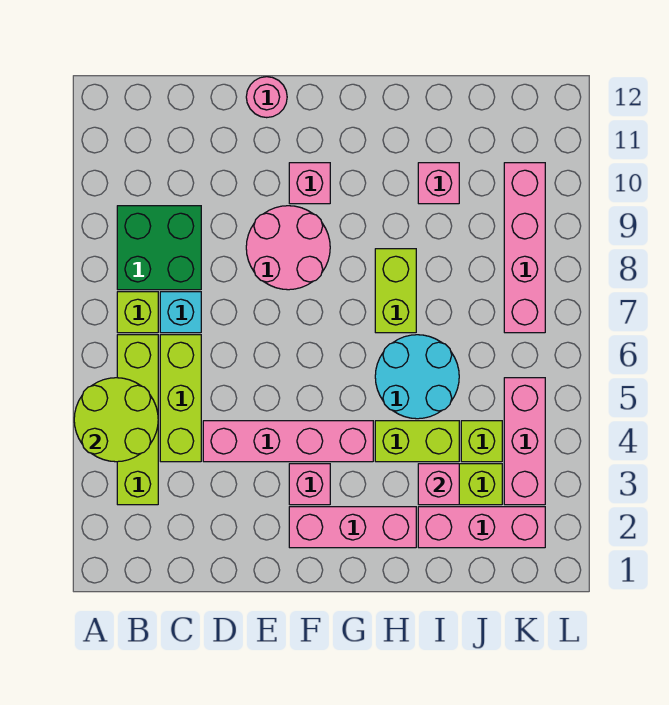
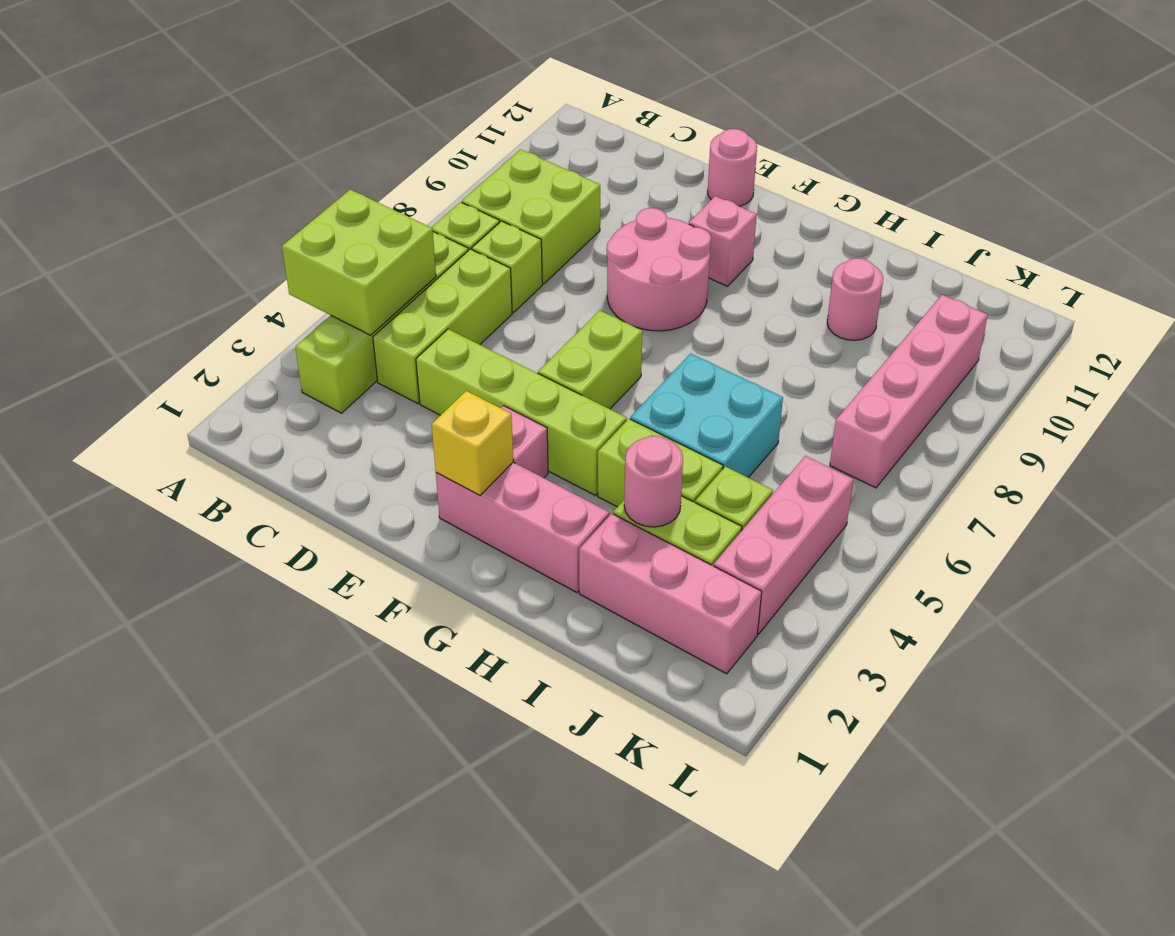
lime 2x2 round brick [74,378,158,462] -> lime 2x2 brick [282,189,436,335]
green 2x2 brick [117,206,201,290] -> lime 2x2 brick [462,149,600,284]
cyan 1x1 brick [160,292,201,333] -> lime 1x1 brick [472,221,542,313]
pink 1x4 brick [203,421,373,462] -> lime 1x4 brick [416,329,627,495]
none -> yellow 1x1 brick [432,391,513,496]
cyan 2x2 round brick [375,335,459,419] -> cyan 2x2 brick [630,353,783,478]
lime 1x2 brick [375,249,416,333] -> lime 1x2 brick moved to [538,310,642,409]
pink 1x1 brick [418,464,459,505] -> pink 1x1 round brick [624,436,683,527]
pink 1x1 brick [418,163,459,204] -> pink 1x1 round brick [827,258,883,340]

